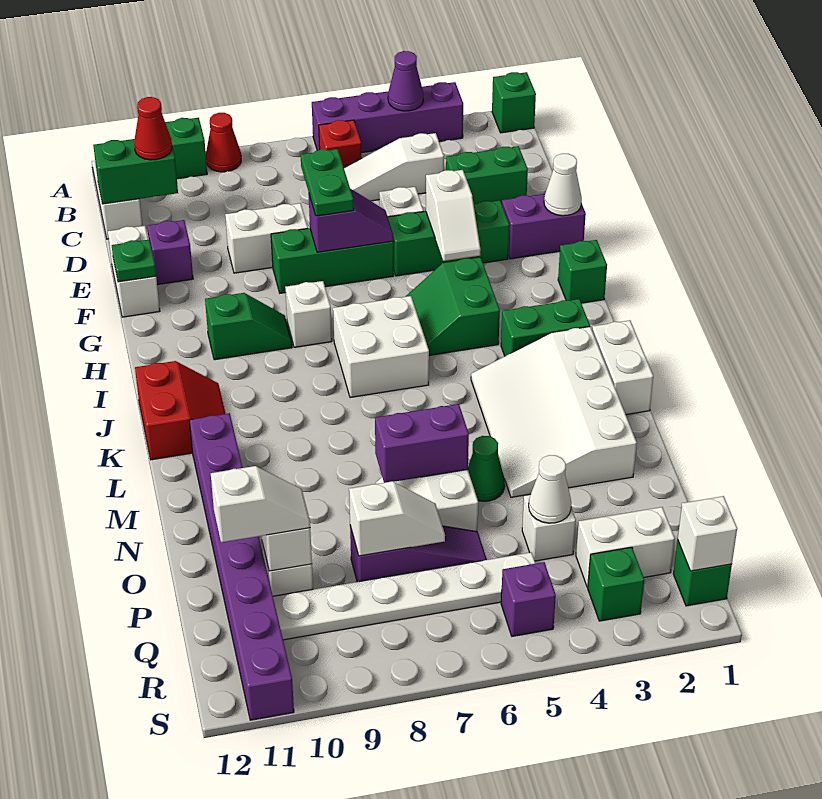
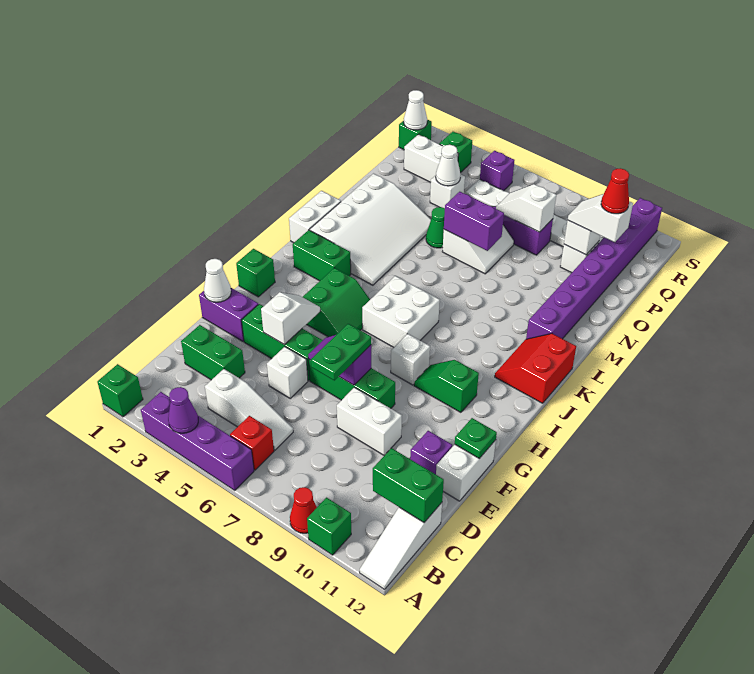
red 1x1 cone [134,97,172,160] -> red 1x1 cone moved to [601,168,629,214]
white 1x1 brick [678,496,737,571] -> white 1x1 cone [404,90,427,130]

